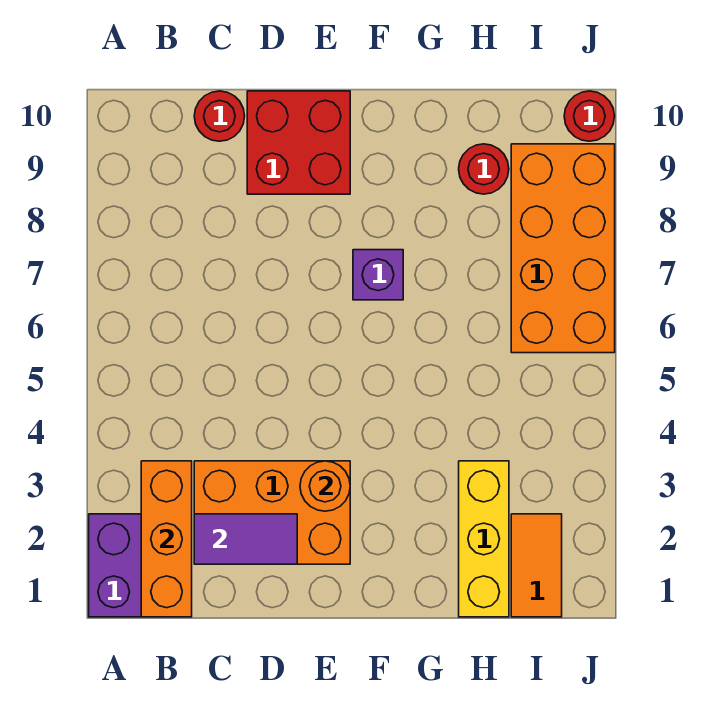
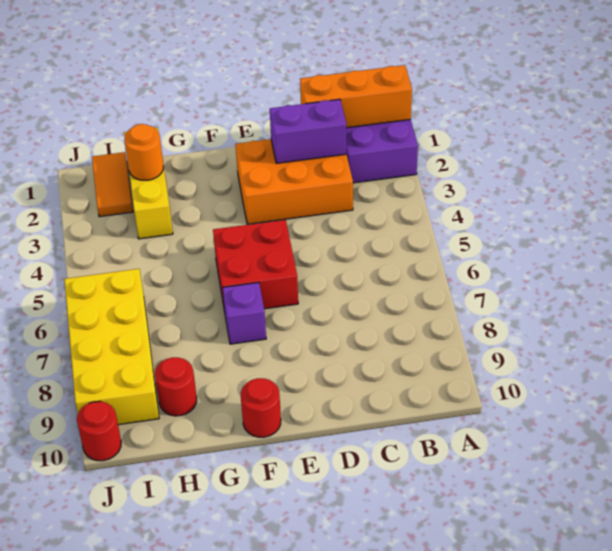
orange 1x3 brick [141,461,192,617] -> orange 1x3 brick turned to [300,65,412,128]
purple 1x2 tile [194,514,297,564] -> purple 1x2 brick [270,99,347,163]
red 1x1 round brick [194,91,245,141] -> red 1x1 round brick moved to [241,378,281,437]
red 2x2 brick [247,91,350,194] -> red 2x2 brick moved to [213,220,298,311]
orange 1x1 round brick [300,461,350,511] -> orange 1x1 round brick moved to [124,124,164,180]
orange 2x4 brick [511,144,615,353] -> yellow 2x4 brick [64,269,159,425]

